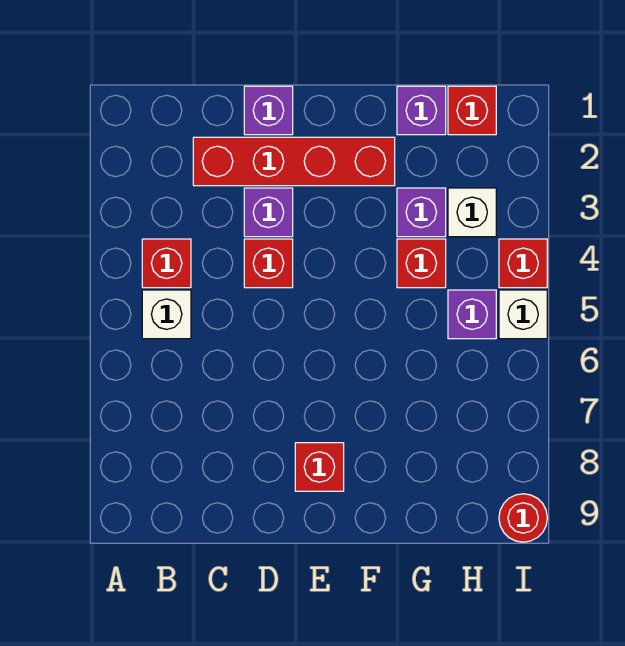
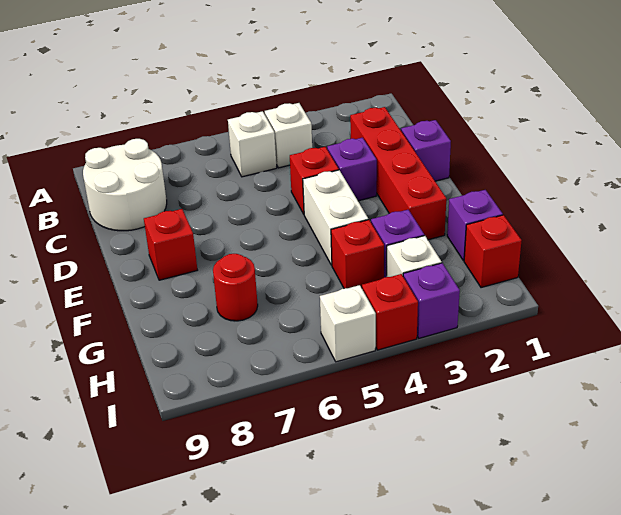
red 1x1 brick [142,239,191,288] -> white 1x1 brick [265,103,312,168]
none -> white 2x2 round brick [83,139,167,231]
none -> white 1x2 brick [303,170,368,265]
purple 1x1 brick [448,290,496,339] -> purple 1x1 brick moved to [403,263,460,338]
red 1x1 round brick [499,494,547,542] -> red 1x1 round brick moved to [213,254,258,321]

